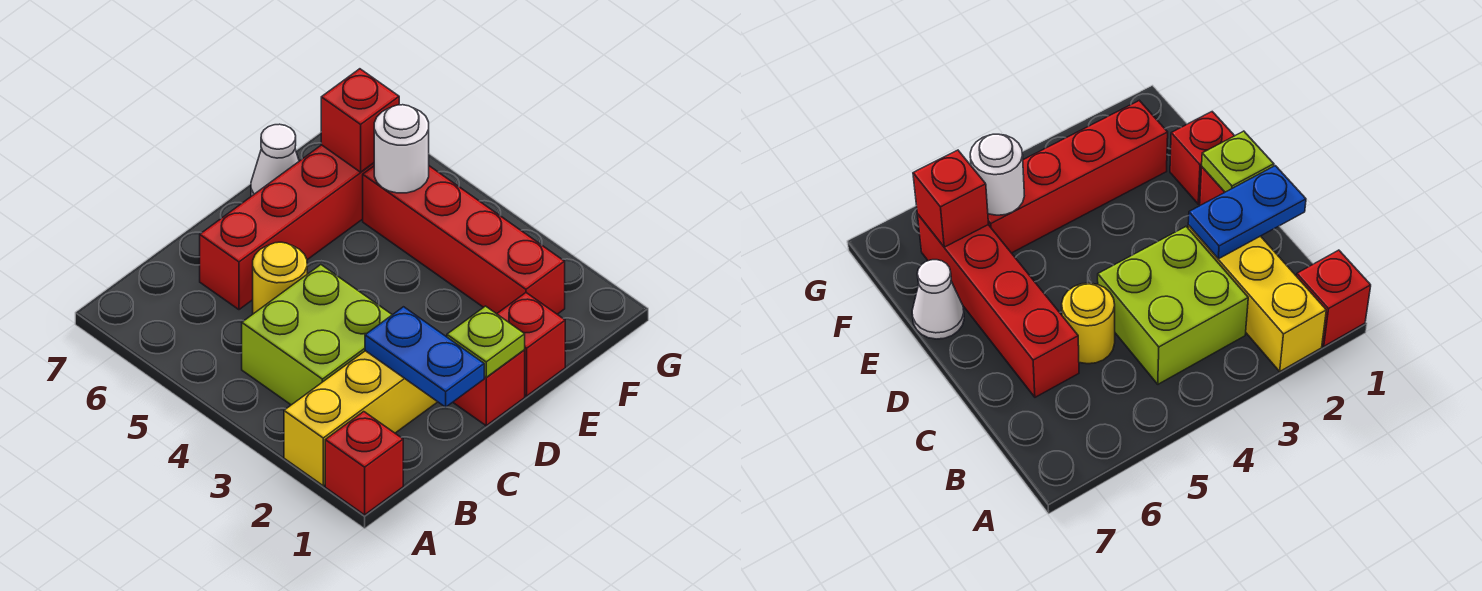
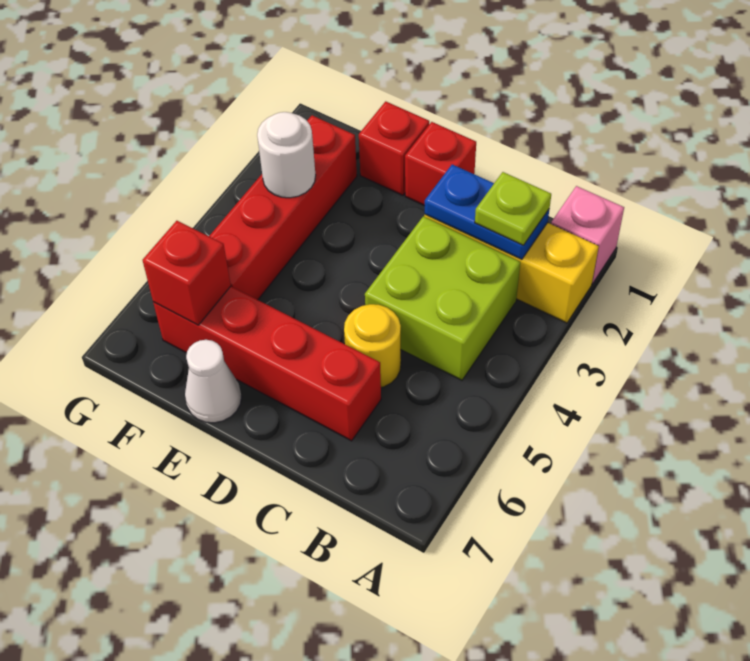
red 1x1 brick [325,412,403,515] -> pink 1x1 brick [551,186,624,284]
blue 1x2 plate [365,307,484,407] -> blue 1x2 plate turned to [425,164,549,260]
lime 1x1 plate [447,306,525,377] -> lime 1x1 plate moved to [475,172,551,245]
white 1x1 round brick [374,105,429,193] -> white 1x1 round brick moved to [257,112,316,198]

